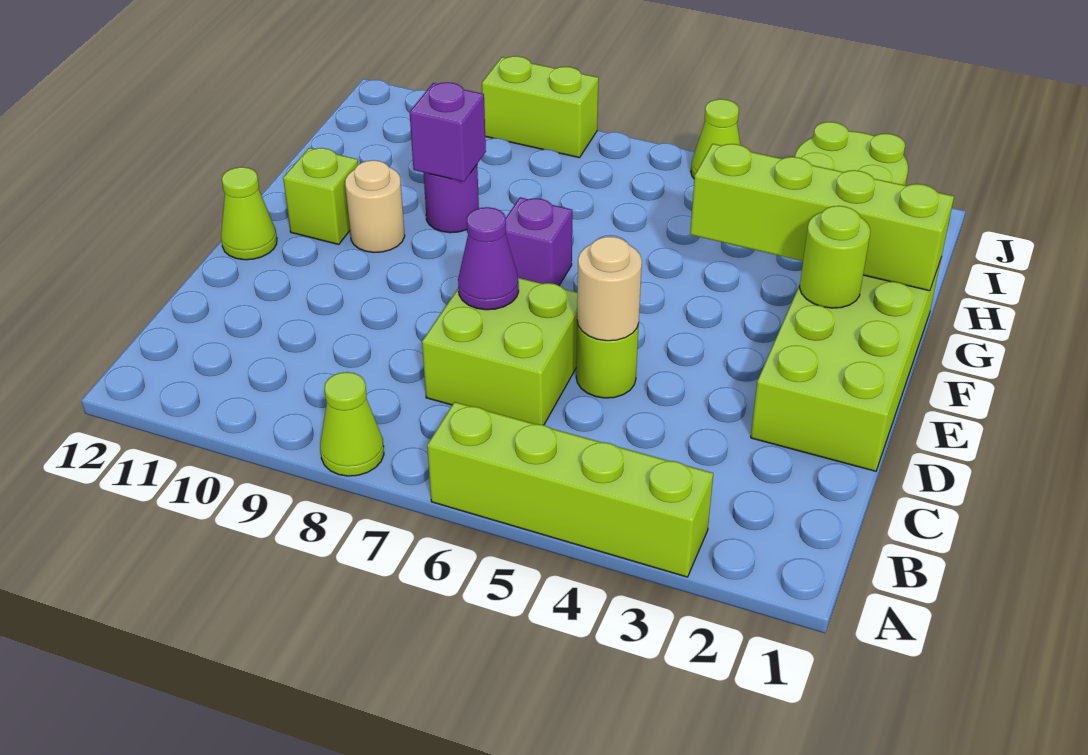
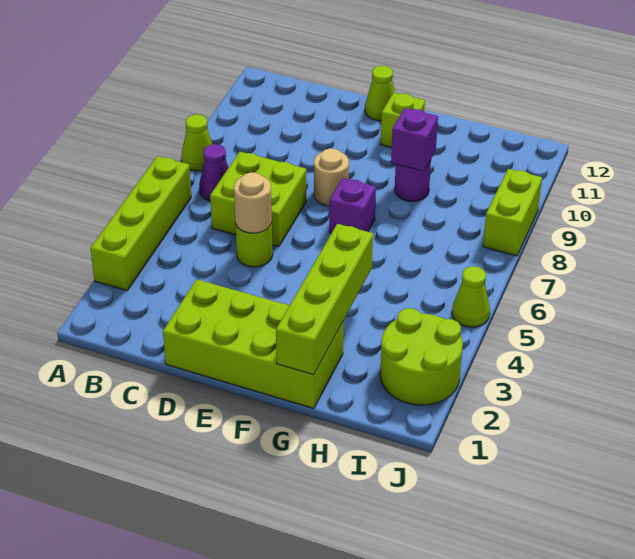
purple 1x1 cone [458,207,519,310] -> purple 1x1 cone moved to [199,144,229,201]
lime 1x1 round brick [800,206,870,308] -> none
tan 1x1 round brick [345,160,405,252] -> tan 1x1 round brick moved to [314,148,349,206]

